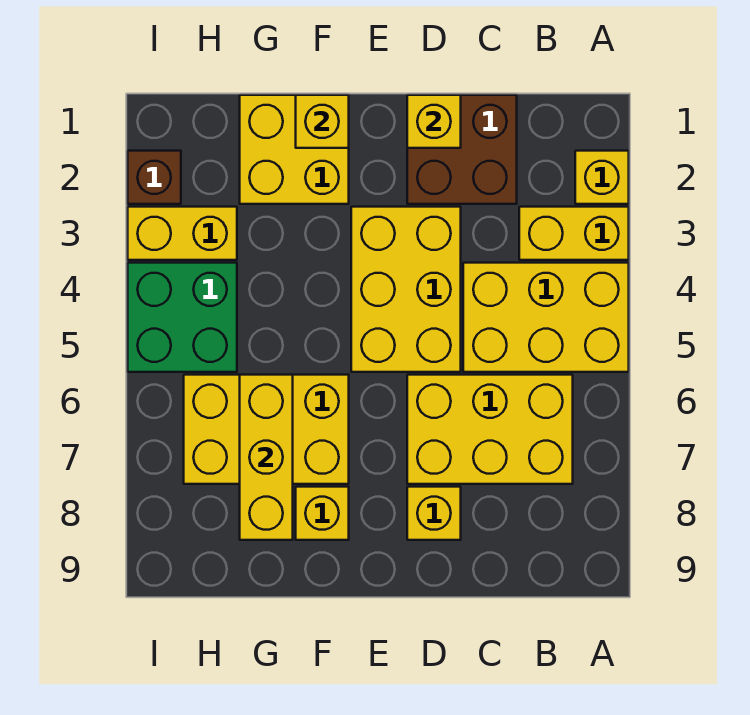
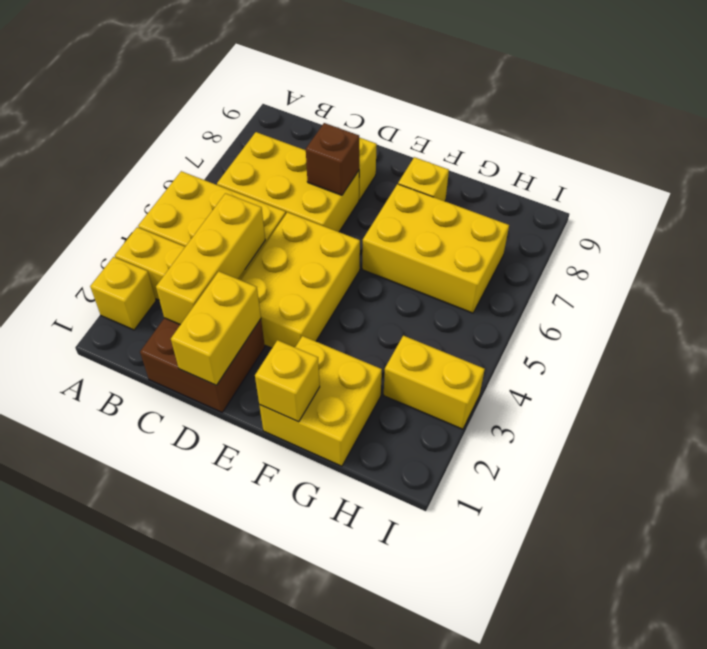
yellow 1x1 brick [407,95,461,148] -> yellow 1x2 brick [171,271,261,385]
yellow 1x3 brick [240,375,293,540] -> yellow 1x3 brick moved to [156,193,265,325]
green 2x2 brick [128,263,237,372] -> none
brown 1x1 brick [128,151,181,204] -> brown 1x1 brick moved to [306,123,359,195]

